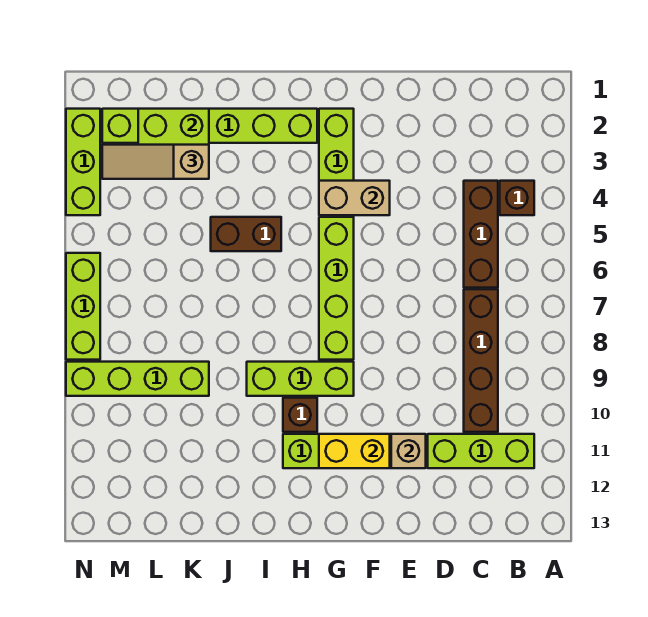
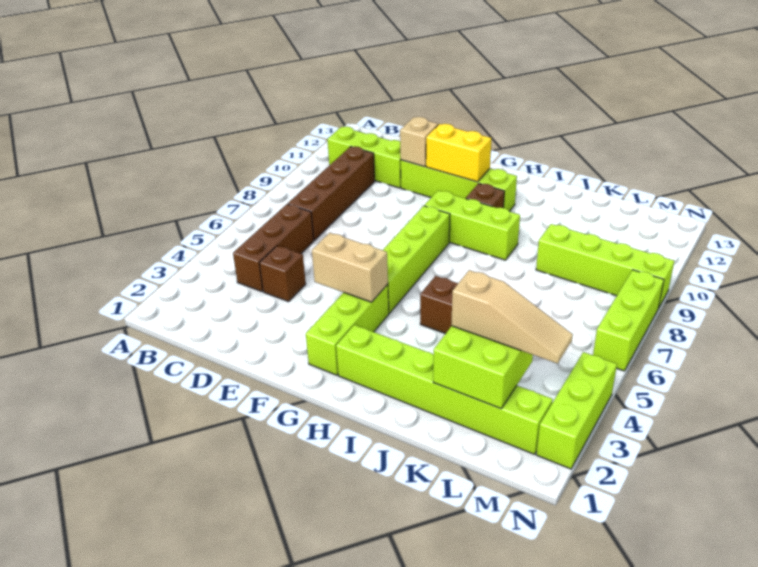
brown 1x1 brick [500,181,534,215] -> brown 1x1 brick moved to [260,246,306,302]

